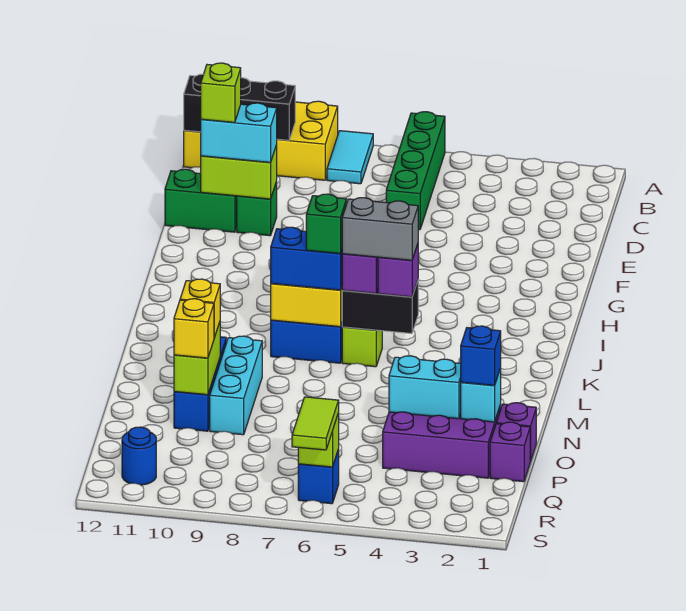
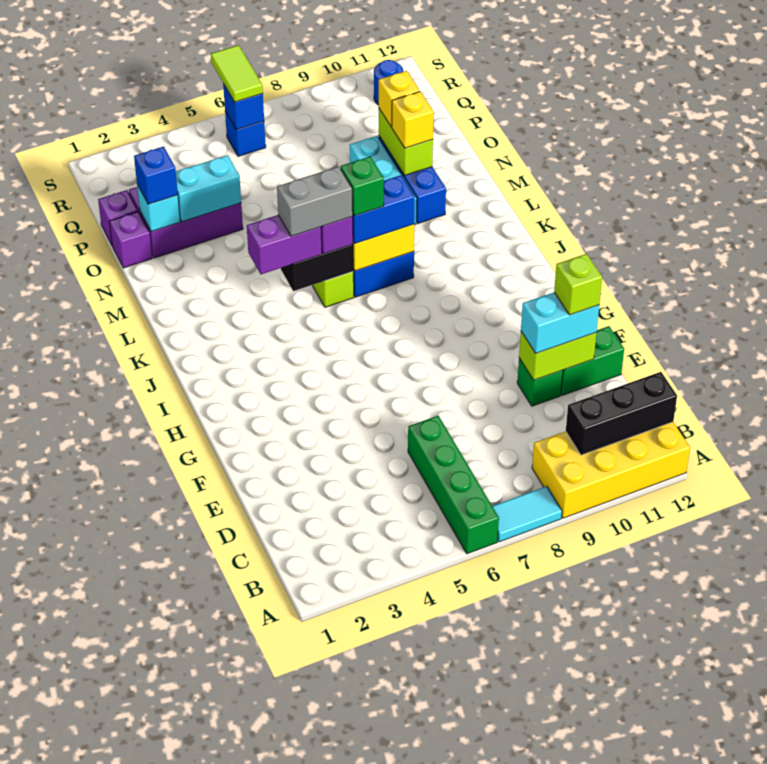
cyan 1x2 tile [327,131,373,184] -> cyan 1x2 tile turned to [492,486,562,542]
purple 1x1 brick [378,244,418,297] -> purple 1x2 brick [247,215,322,274]
lime 1x1 brick [298,413,339,467] -> blue 1x1 brick [223,84,264,130]

